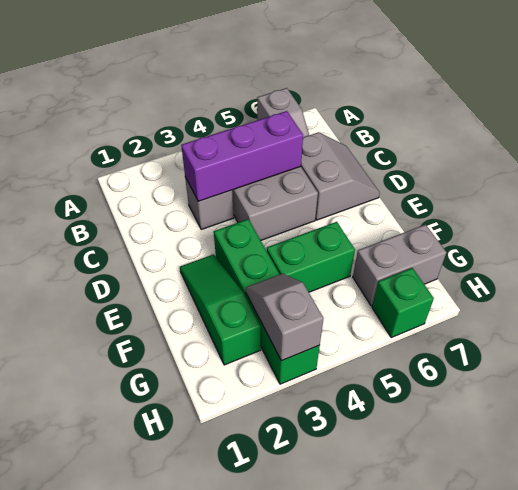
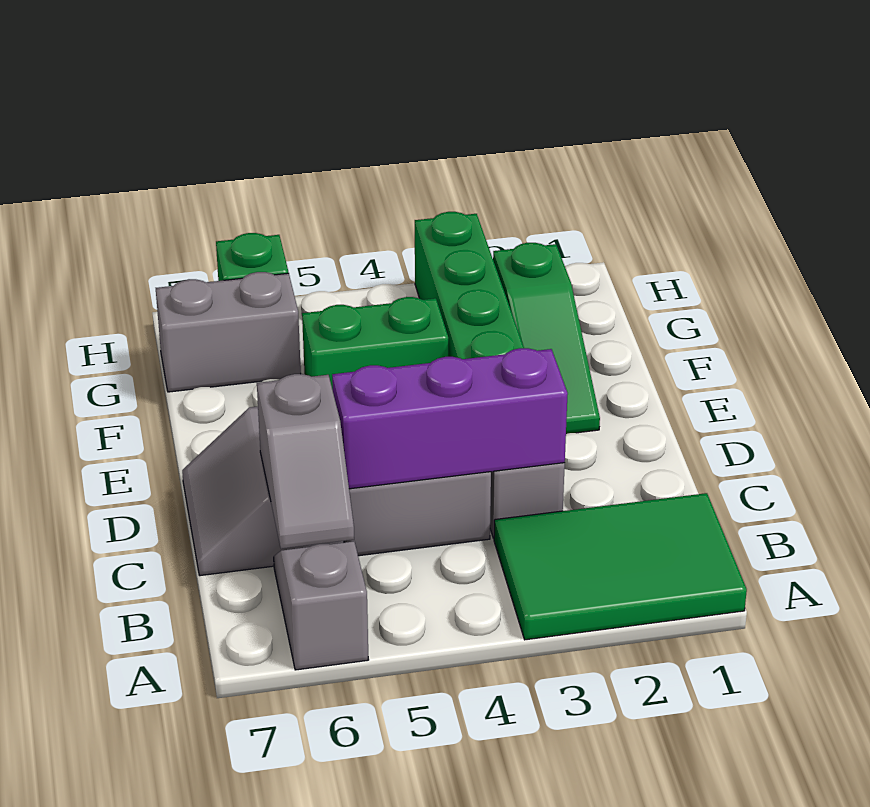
none -> green 2x3 tile [494,493,747,640]
grey 1x2 slope [246,274,324,361] -> grey 1x2 slope moved to [257,374,354,549]

